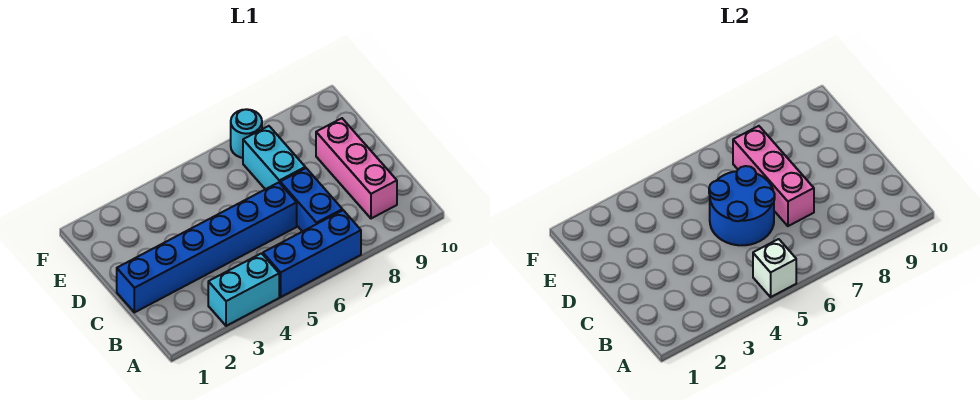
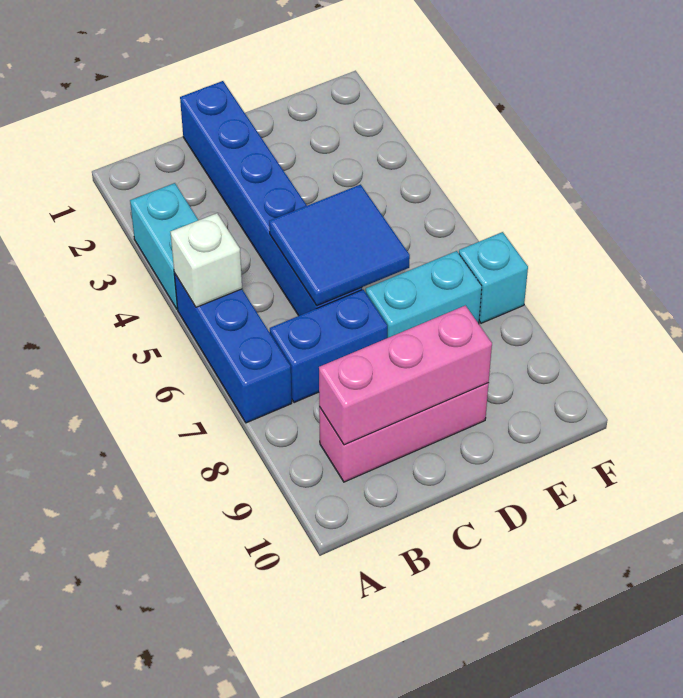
blue 2x2 round brick [709,166,775,245] -> blue 2x2 tile [269,185,410,306]
pink 1x3 brick [733,126,814,226] -> pink 1x3 brick moved to [319,305,492,445]
cyan 1x1 round brick [231,109,262,158] -> cyan 1x1 brick [459,232,528,323]

